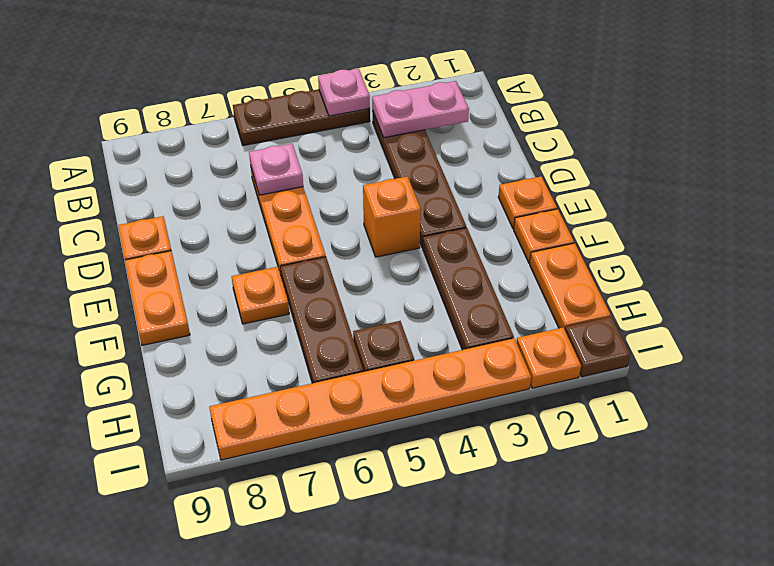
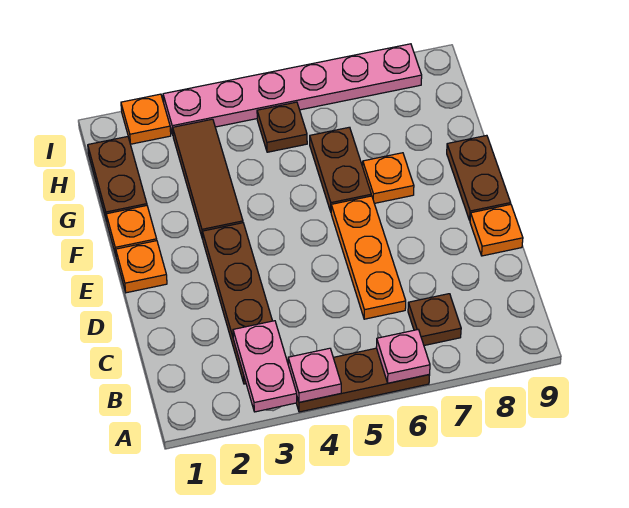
pink 1x2 plate [372,81,469,138] -> pink 1x2 plate turned to [233,321,297,412]
pink 1x1 plate [249,144,303,195] -> pink 1x1 plate moved to [376,330,430,383]
orange 1x1 brick [363,176,421,257] -> none
orange 1x2 plate [125,251,190,345] -> brown 1x2 plate [447,135,511,220]
brown 1x3 plate [423,228,514,350] -> brown 1x3 tile [173,119,243,239]
brown 1x3 plate [280,257,363,383] -> brown 1x2 plate [310,127,371,211]
orange 1x2 plate [530,243,611,329] -> brown 1x2 plate [88,137,147,221]
brown 1x1 plate [565,317,630,377] -> brown 1x1 plate moved to [408,294,461,345]
orange 1x6 plate [209,338,531,460] -> pink 1x6 plate [163,44,422,134]

